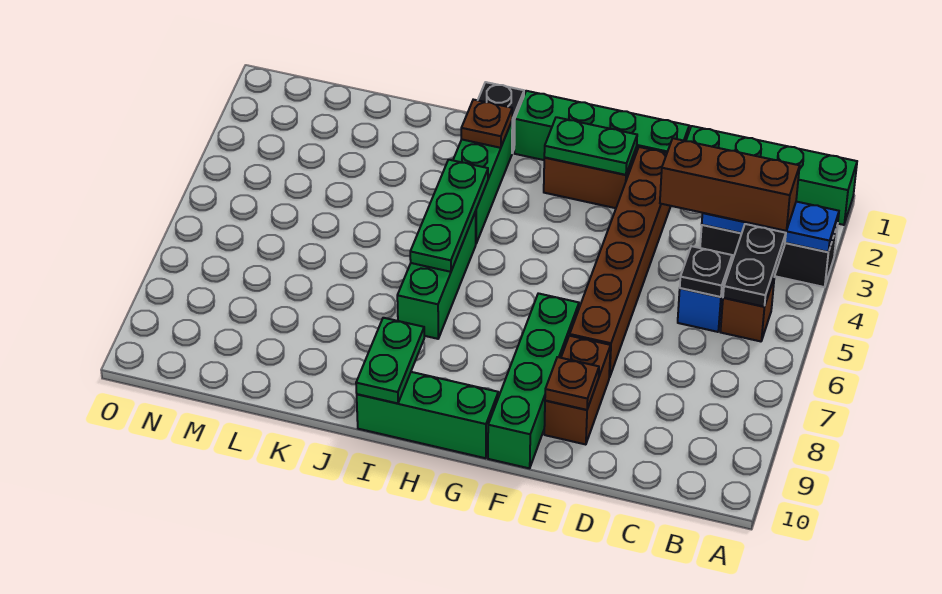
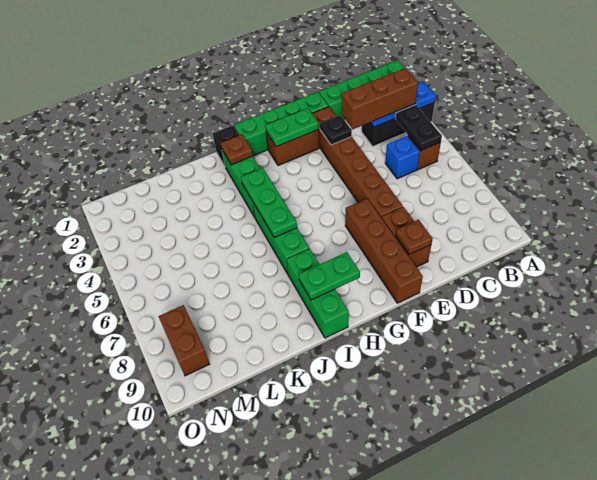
black 1x1 plate [680,246,732,297] -> black 1x1 plate moved to [320,115,352,145]
green 1x4 brick [488,293,579,468] -> brown 1x4 brick [345,199,423,303]
green 1x3 brick [357,372,498,458] -> green 1x3 brick turned to [287,249,349,338]
green 1x2 plate [356,318,424,403] -> green 1x2 plate turned to [299,252,360,300]
none -> brown 1x2 brick [159,305,210,376]

